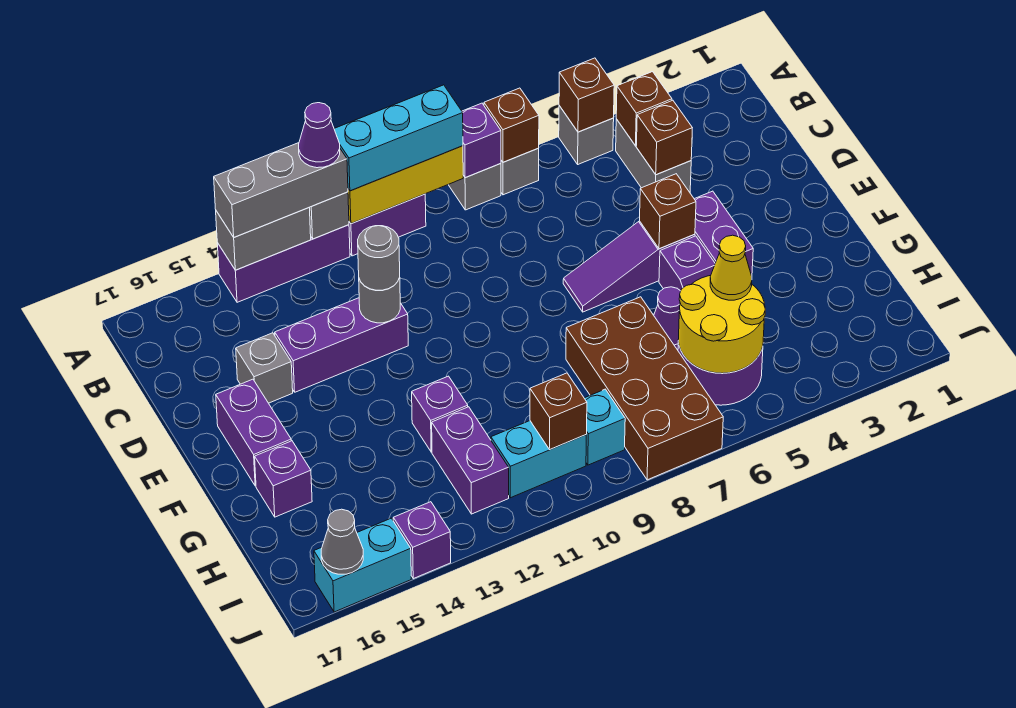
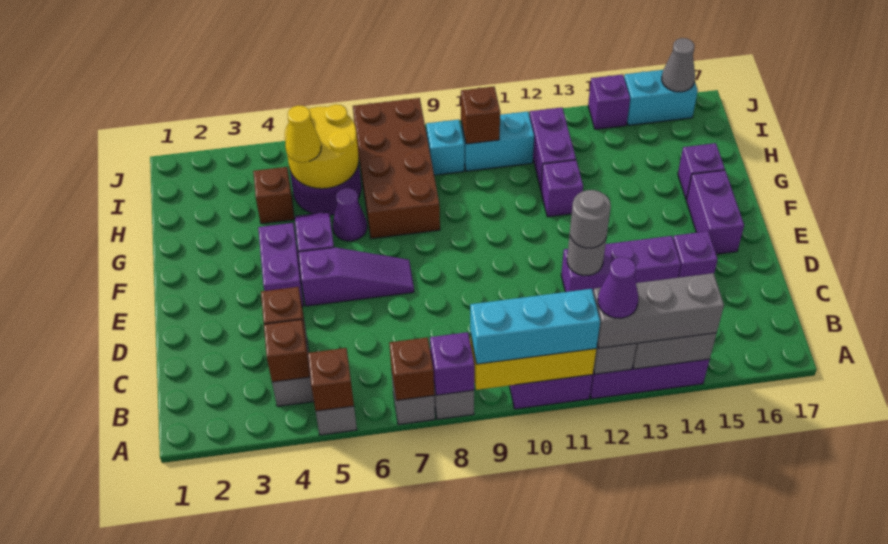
grey 1x1 brick [236,333,293,403] -> purple 1x1 brick [673,231,718,278]
brown 1x1 brick [640,174,696,249] -> brown 1x1 brick moved to [253,167,294,224]

